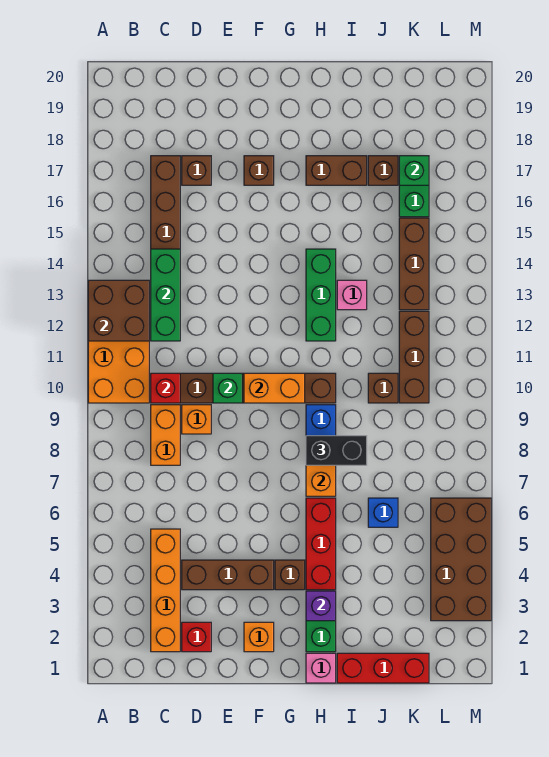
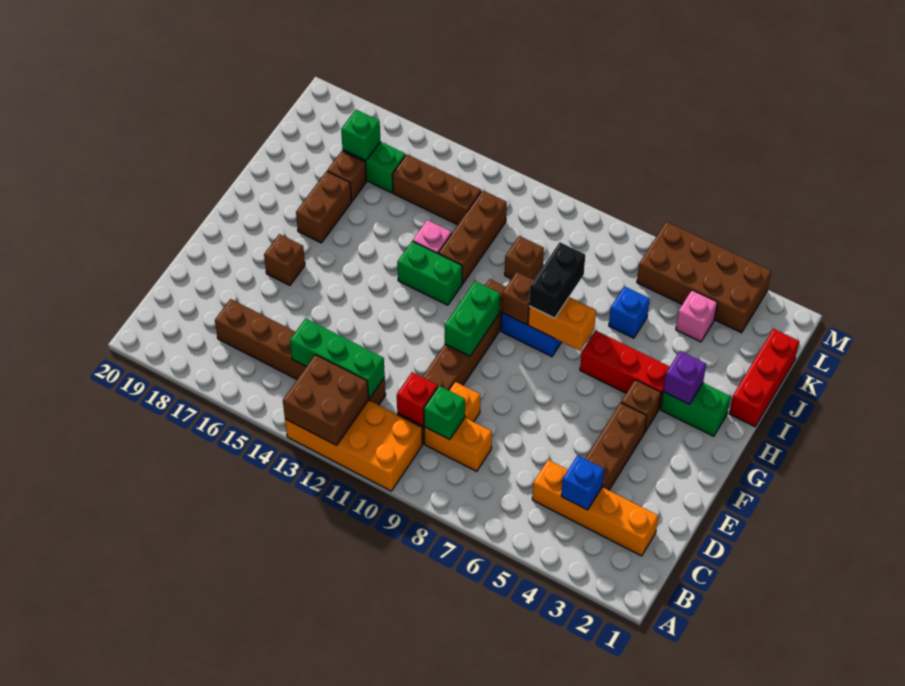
none -> blue 1x1 brick [561,455,604,510]
red 1x1 brick [182,622,211,652] -> none
brown 1x1 brick [182,156,211,185] -> brown 1x1 brick moved to [502,272,534,325]
green 1x1 brick [213,373,242,403] -> green 1x1 brick moved to [424,386,465,440]
orange 1x1 brick [244,622,274,652] -> none
orange 1x2 brick [244,373,305,403] -> green 1x2 brick [445,281,500,356]
pink 1x1 brick [306,653,336,683] -> pink 1x1 brick moved to [676,290,717,342]
green 1x3 brick [306,249,336,341] -> green 1x2 brick [397,241,462,305]
brown 1x3 brick [399,311,429,403] -> brown 1x3 brick turned to [438,190,507,284]

